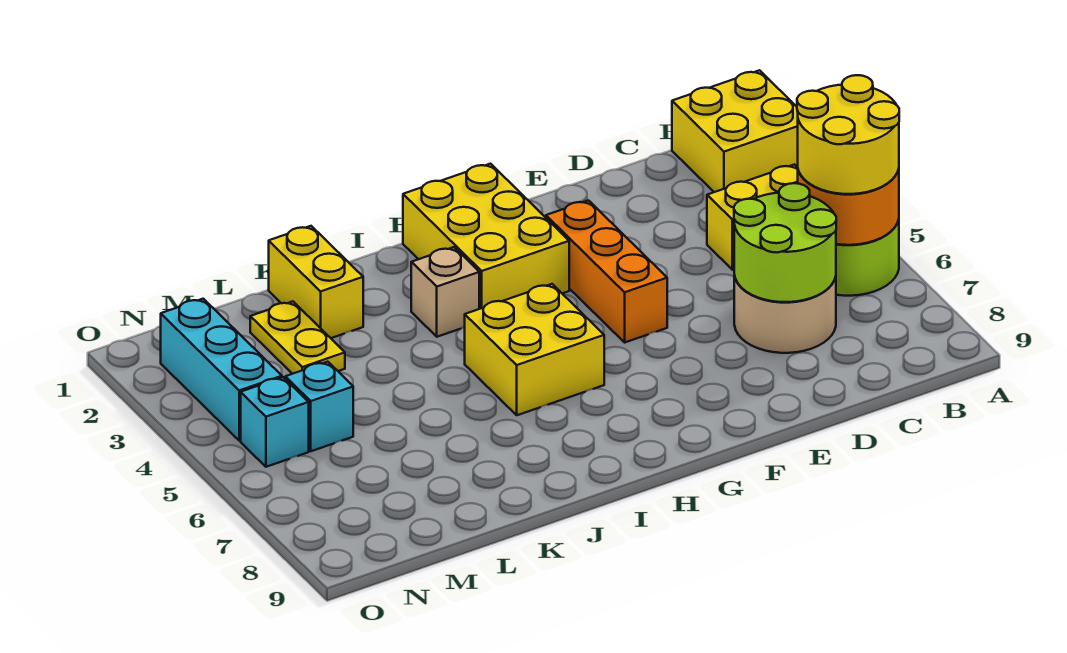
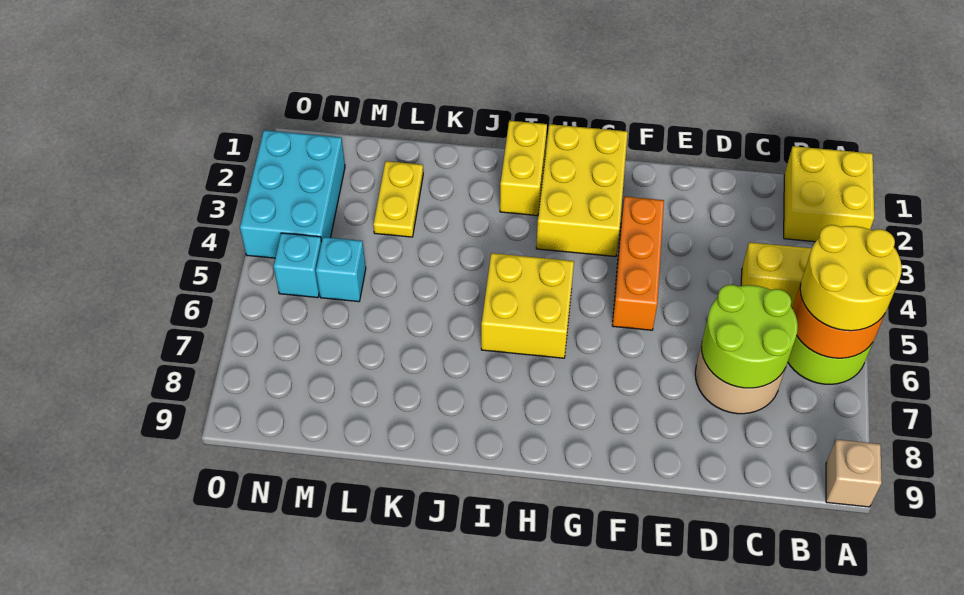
tan 1x1 brick [411,247,479,337] -> tan 1x1 brick moved to [826,440,882,507]
yellow 1x2 brick [269,226,363,338] -> yellow 1x2 brick moved to [500,121,547,216]
cyan 1x3 brick [161,299,282,441] -> cyan 2x3 brick [240,130,345,258]

